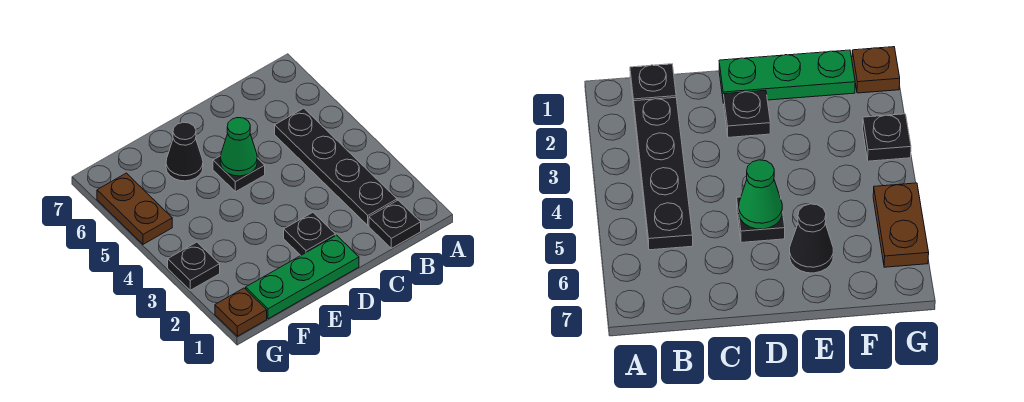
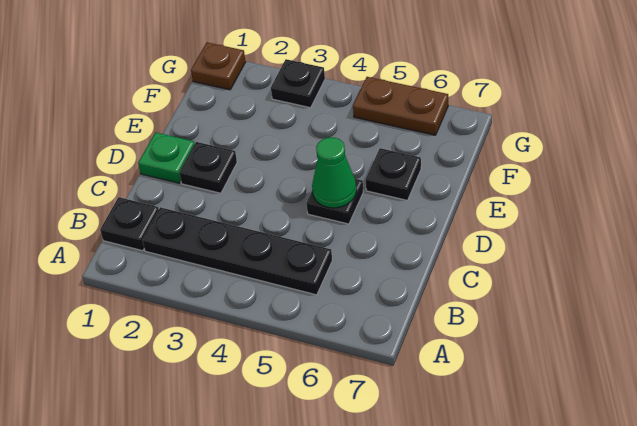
green 1x3 plate [246,235,359,319] -> green 1x1 plate [138,132,195,183]
black 1x1 cone [166,122,203,181] -> black 1x1 plate [366,148,421,200]

